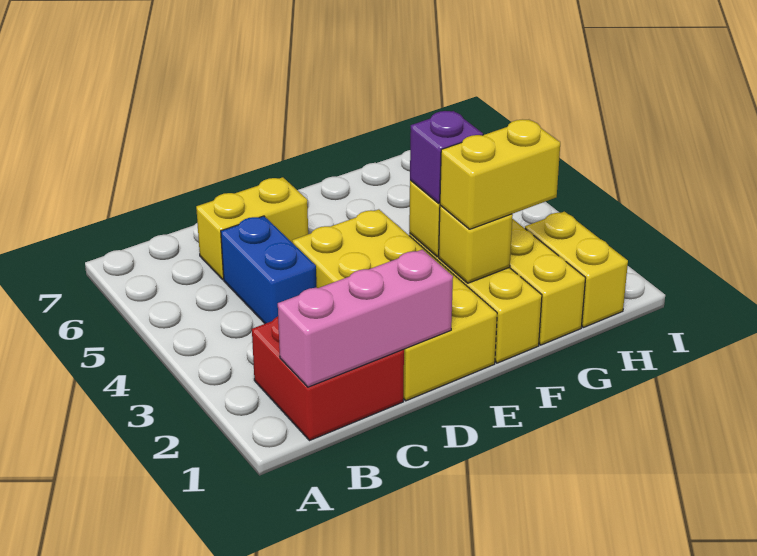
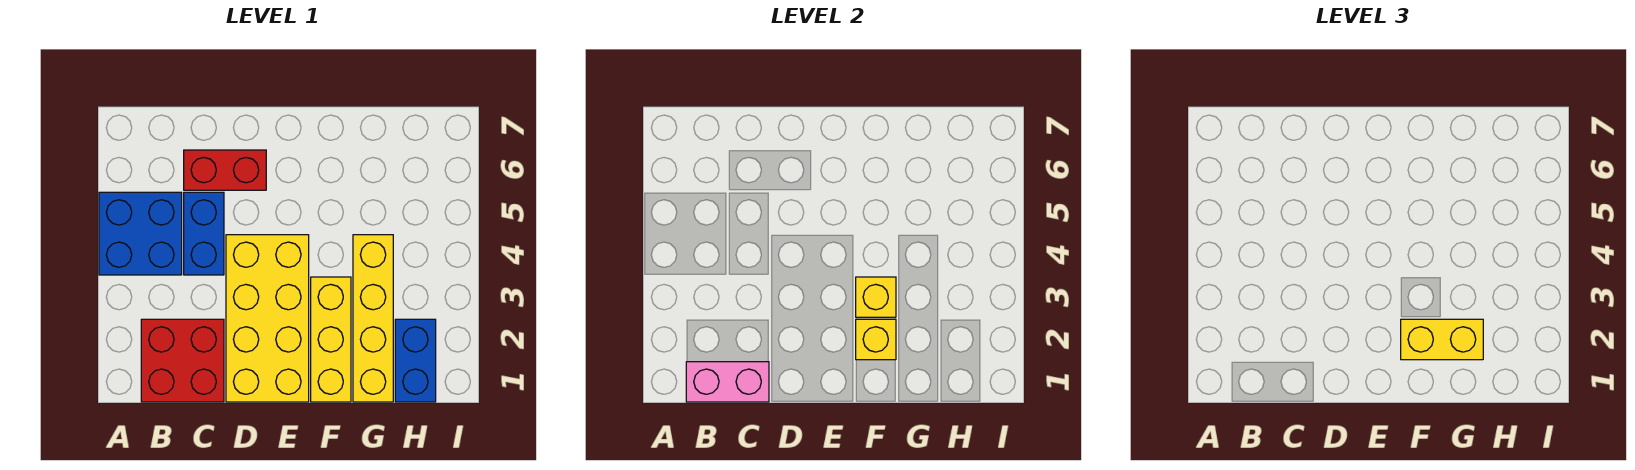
none -> blue 2x2 brick [99,192,182,275]
pink 1x3 brick [278,250,453,387] -> pink 1x2 brick [686,362,769,402]
yellow 1x2 brick [196,177,308,280] -> red 1x2 brick [184,150,266,190]
purple 1x1 brick [410,111,483,203] -> none
yellow 1x2 brick [525,212,628,327] -> blue 1x2 brick [395,319,436,402]

